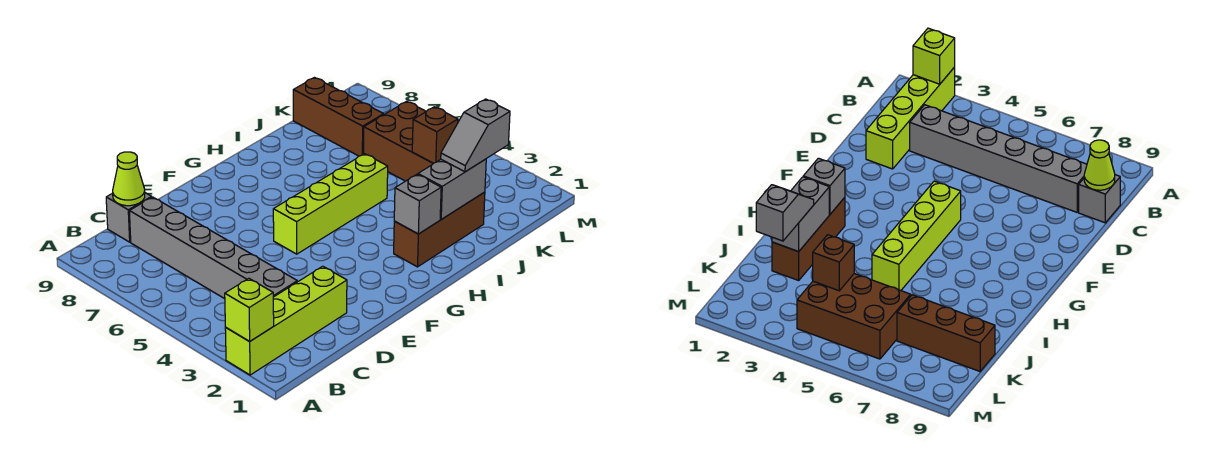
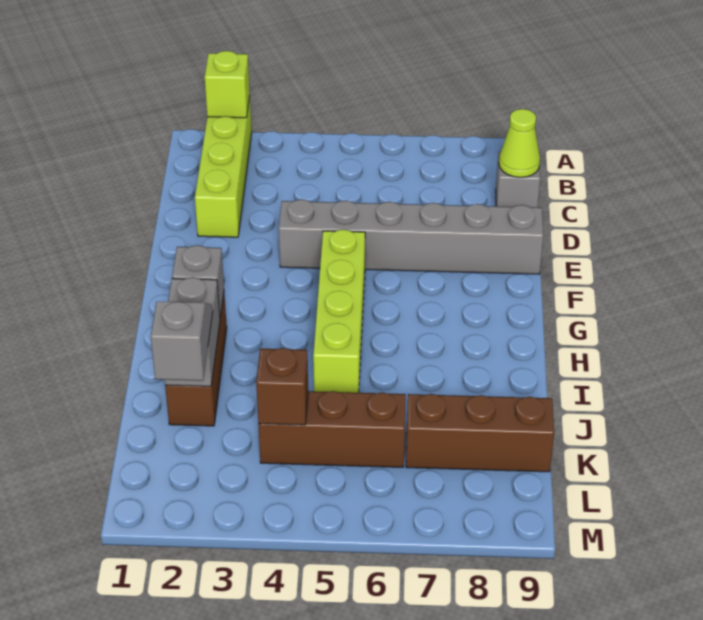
grey 1x6 brick [129,197,297,299] -> grey 1x6 brick moved to [279,199,543,274]
brown 2x3 brick [363,101,433,181] -> brown 1x3 brick [258,391,406,467]

